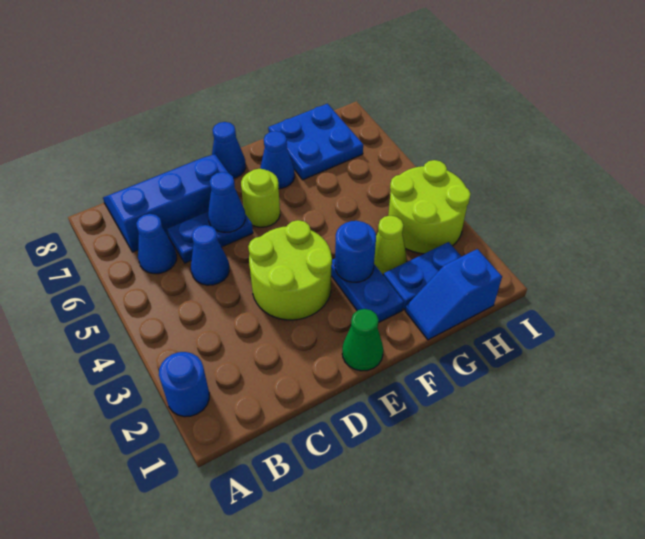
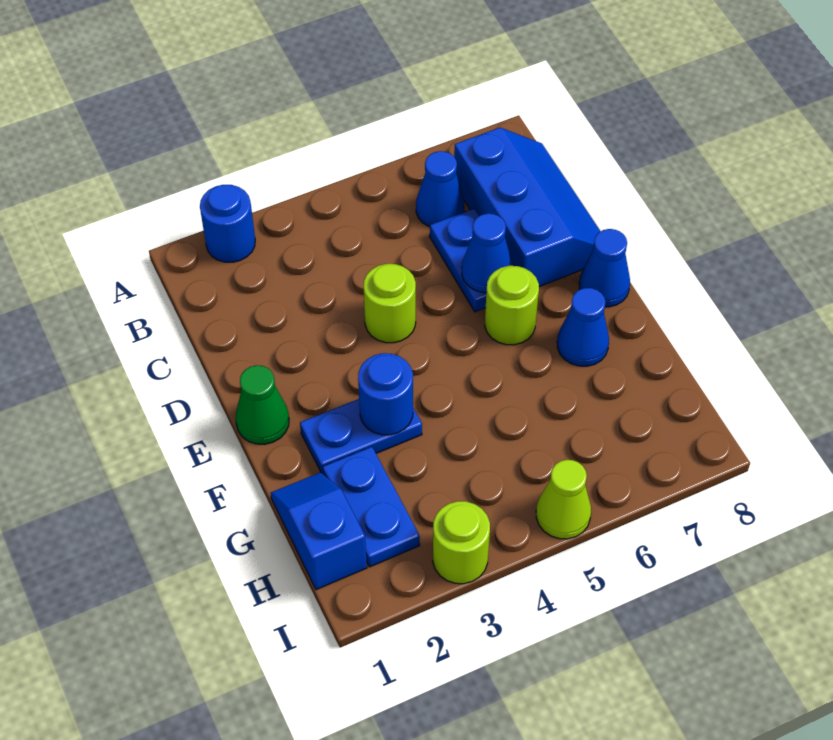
blue 1x1 cone [191,225,229,285] -> none
lime 2x2 round brick [248,220,332,320] -> lime 1x1 round brick [364,264,416,343]
lime 1x1 cone [374,216,407,275] -> lime 1x1 cone moved to [536,460,591,539]
blue 2x2 plate [268,104,363,180] -> none
lime 2x2 round brick [388,160,471,254] -> lime 1x1 round brick [433,501,490,584]

